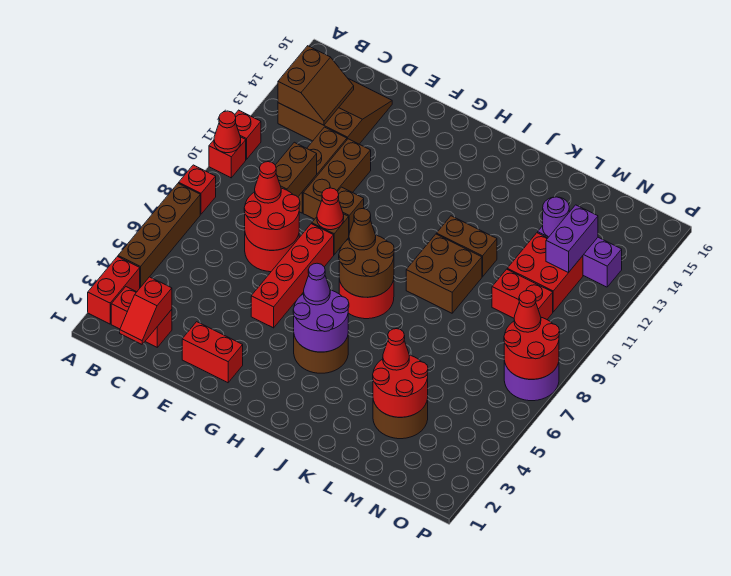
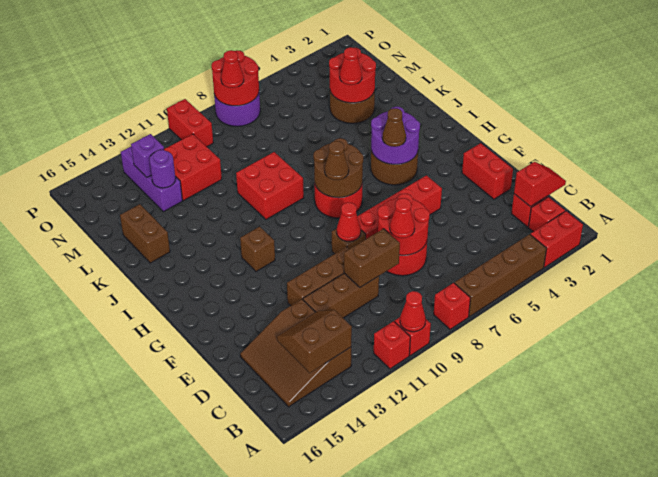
brown 1x1 brick [338,187,364,233] -> brown 1x1 brick moved to [240,227,275,271]
purple 1x1 cone [304,263,330,305] -> brown 1x1 cone [382,108,406,147]
brown 2x2 brick [406,234,482,313] -> red 2x2 brick [236,152,304,219]
brown 1x2 brick [436,216,497,277] -> brown 1x2 brick moved to [120,204,170,263]
red 1x2 brick [492,269,553,319] -> red 1x2 brick moved to [167,99,213,147]
purple 1x2 brick [546,205,598,273] -> purple 1x1 brick [131,134,164,177]

